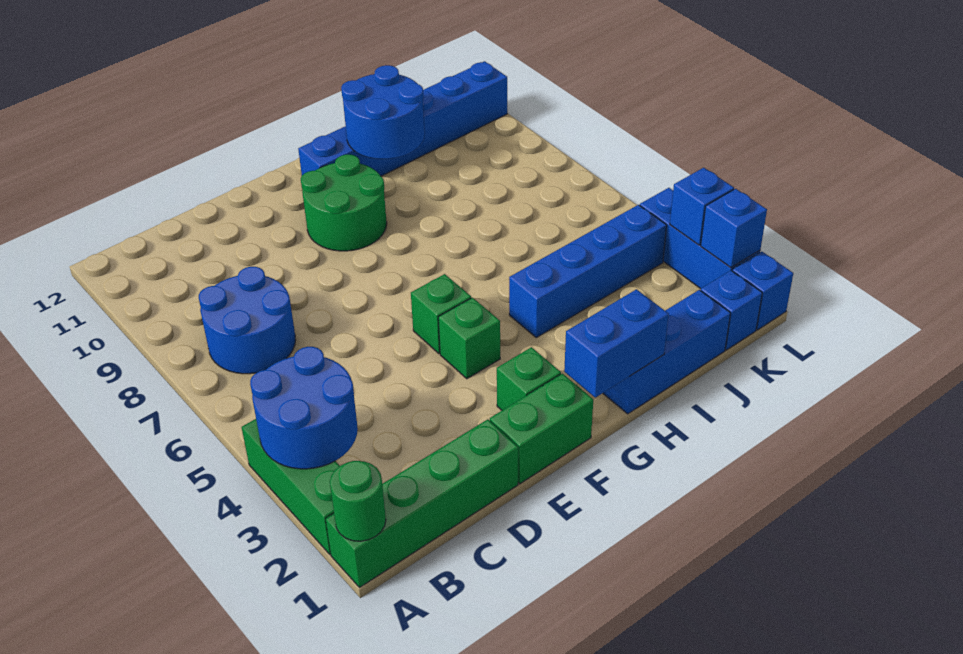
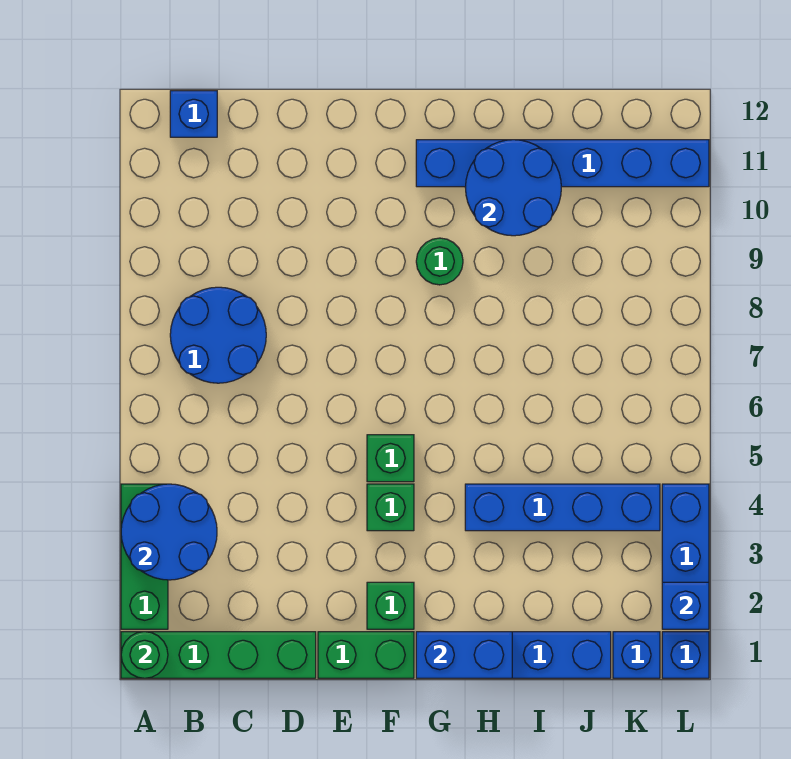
green 2x2 round brick [301,155,387,251] -> green 1x1 round brick [416,238,463,285]
blue 1x1 brick [670,168,734,245] -> blue 1x1 brick moved to [170,91,217,137]

